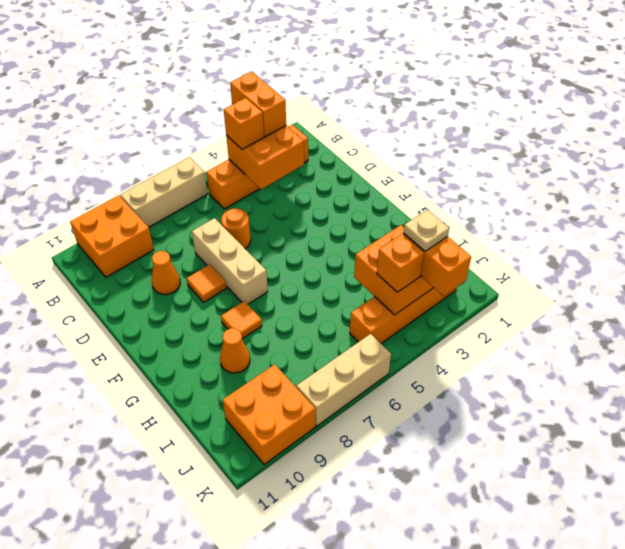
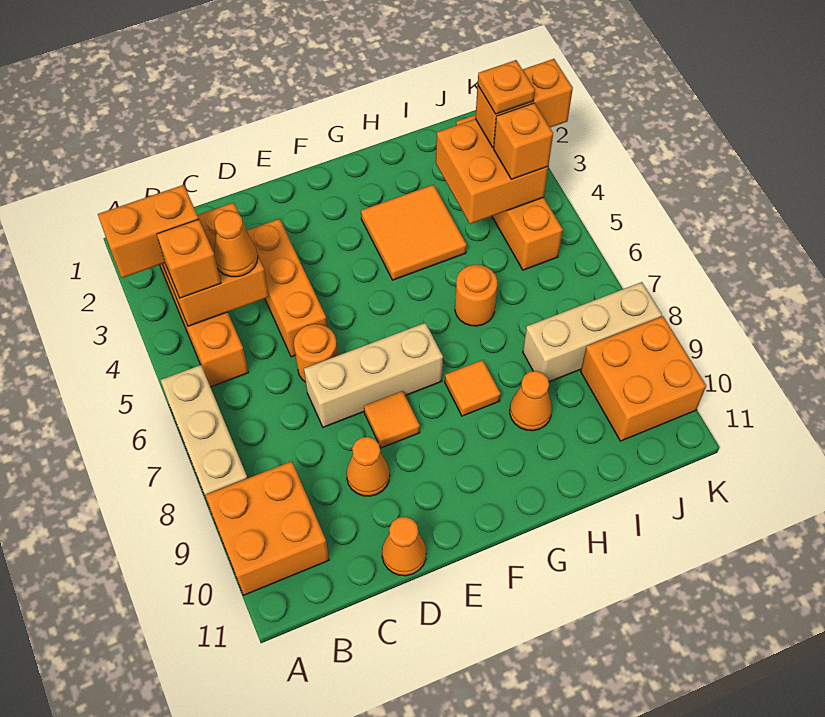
none -> orange 1x1 cone [214,211,258,277]
none -> orange 1x3 brick [247,219,327,357]
none -> orange 1x1 cone [382,517,426,576]
none -> orange 2x2 tile [361,185,467,280]
none -> orange 1x1 round brick [455,265,497,326]
tan 1x1 plate [403,210,449,251] -> orange 1x1 plate [478,60,535,114]
tan 1x3 brick [296,334,391,426] -> tan 1x3 brick turned to [523,282,662,382]

